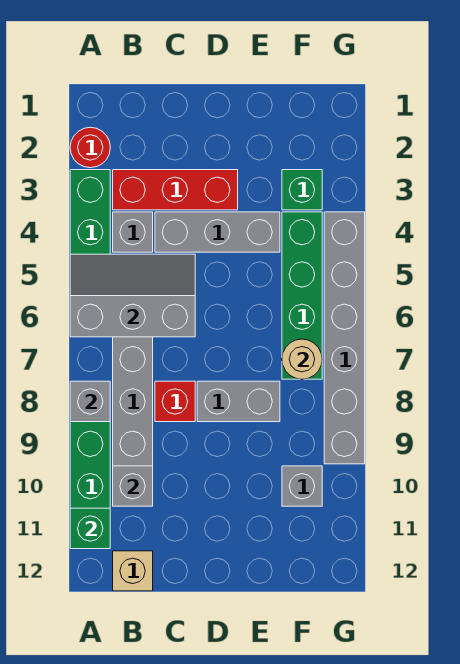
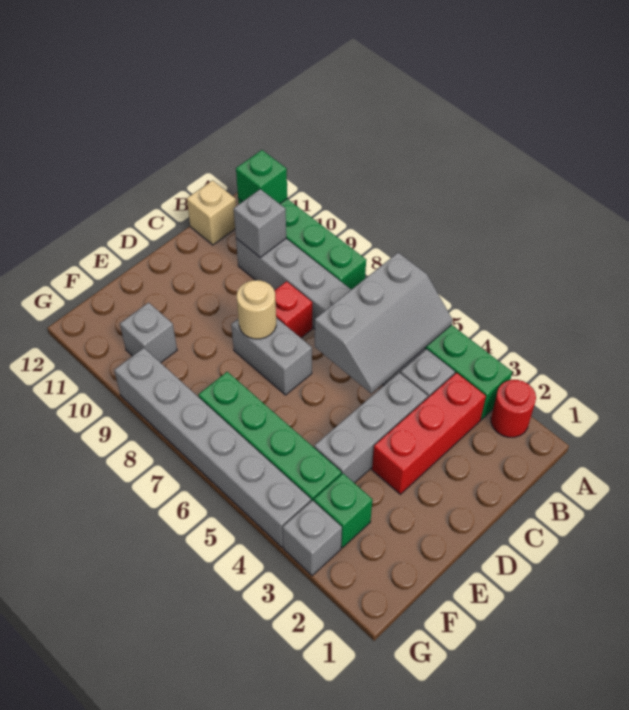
grey 1x1 brick [70,381,110,422] -> grey 1x1 brick moved to [283,500,342,576]
grey 1x2 brick [197,381,280,422] -> grey 1x2 brick turned to [231,318,312,395]
tan 1x1 round brick [282,339,322,379] -> tan 1x1 round brick moved to [237,280,276,339]

